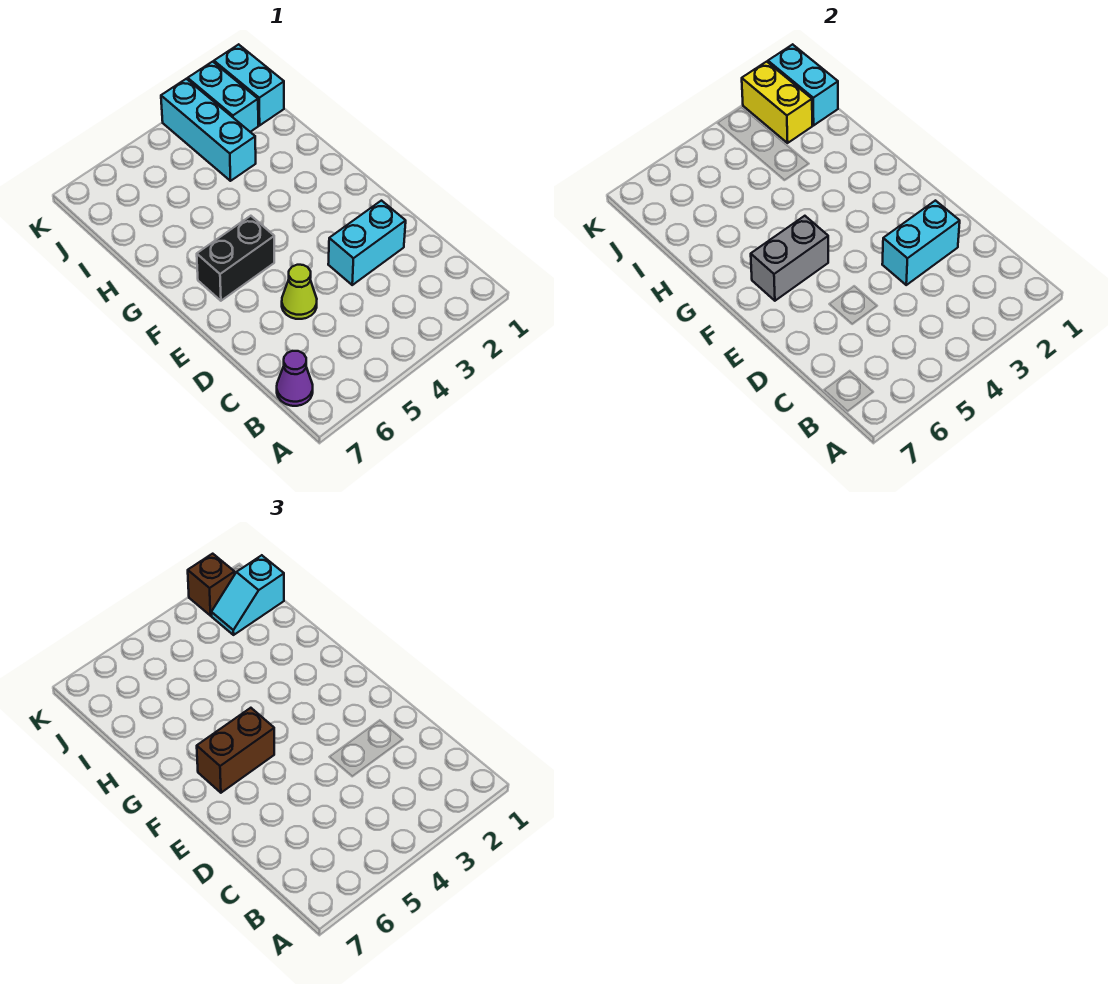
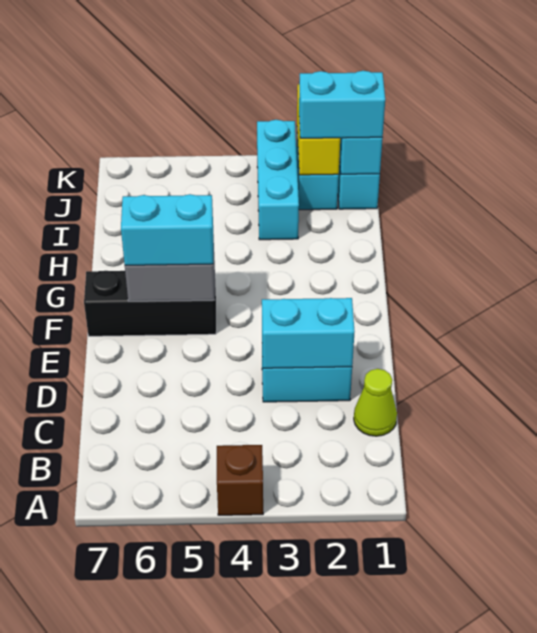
purple 1x1 cone [277,351,313,406] -> none
lime 1x1 cone [282,265,317,319] -> lime 1x1 cone moved to [354,369,397,436]
black 1x2 brick [197,216,274,301] -> black 1x3 brick [84,271,216,336]
brown 1x2 brick [197,708,274,793] -> cyan 1x2 brick [121,194,213,265]
cyan 1x2 slope [211,555,284,635] -> cyan 1x2 brick [299,71,385,138]
brown 1x1 brick [188,554,235,616] -> brown 1x1 brick moved to [217,445,263,515]

